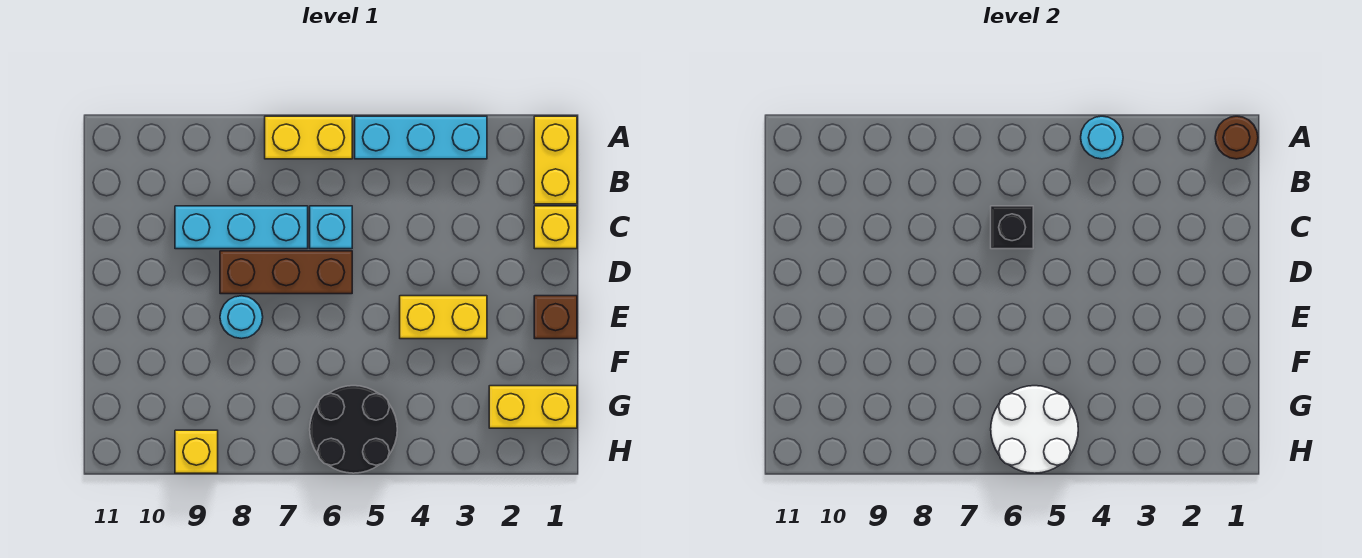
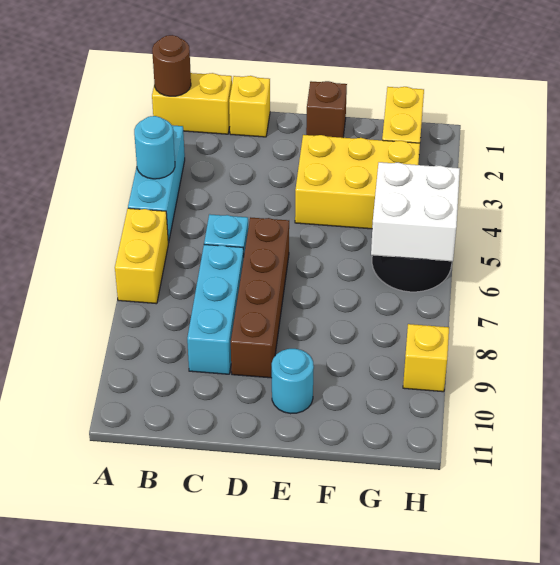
black 1x1 brick [991,206,1033,249] -> none
brown 1x3 brick [220,251,352,294] -> brown 1x4 brick [231,217,289,378]
yellow 1x2 brick [400,296,487,339] -> yellow 2x3 brick [295,135,420,229]
cyan 1x1 round brick [220,296,263,339] -> cyan 1x1 round brick moved to [272,349,314,414]
white 2x2 round brick [991,386,1078,473] -> white 2x2 brick [371,162,460,261]

